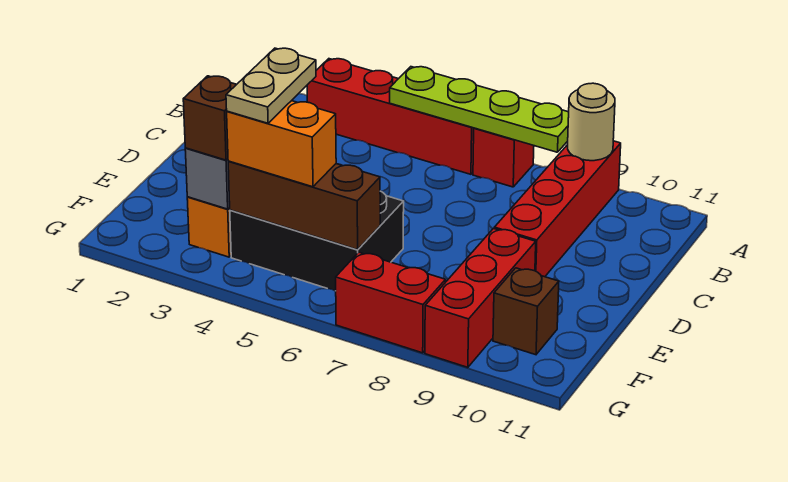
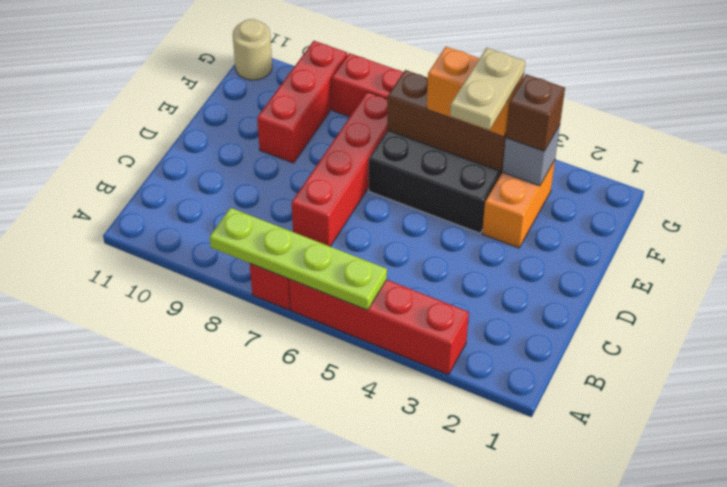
red 1x4 brick [494,141,621,277] -> red 1x4 brick moved to [292,92,388,246]
tan 1x1 round brick [568,83,615,161] -> tan 1x1 round brick moved to [233,19,272,80]
brown 1x1 brick [493,268,559,355] -> none

